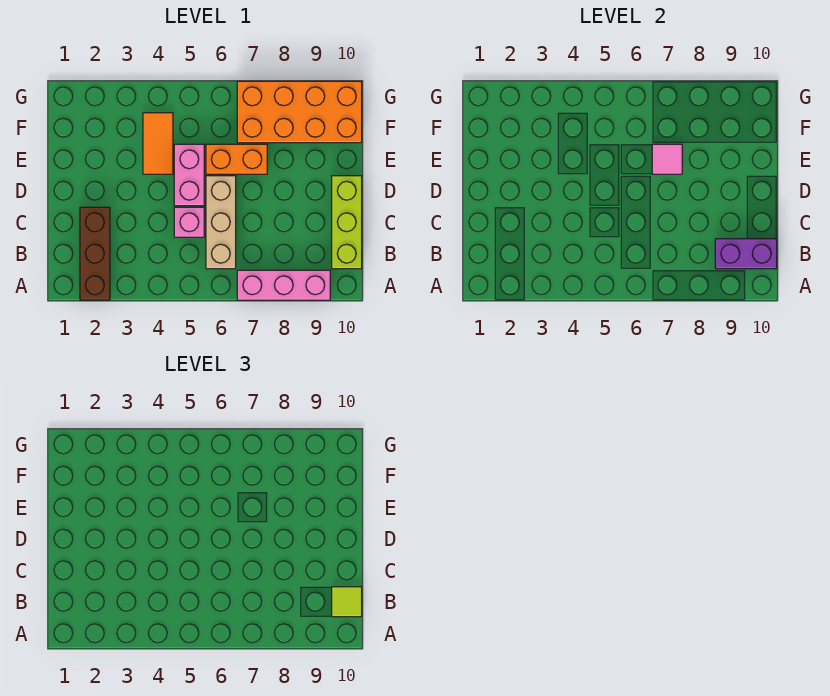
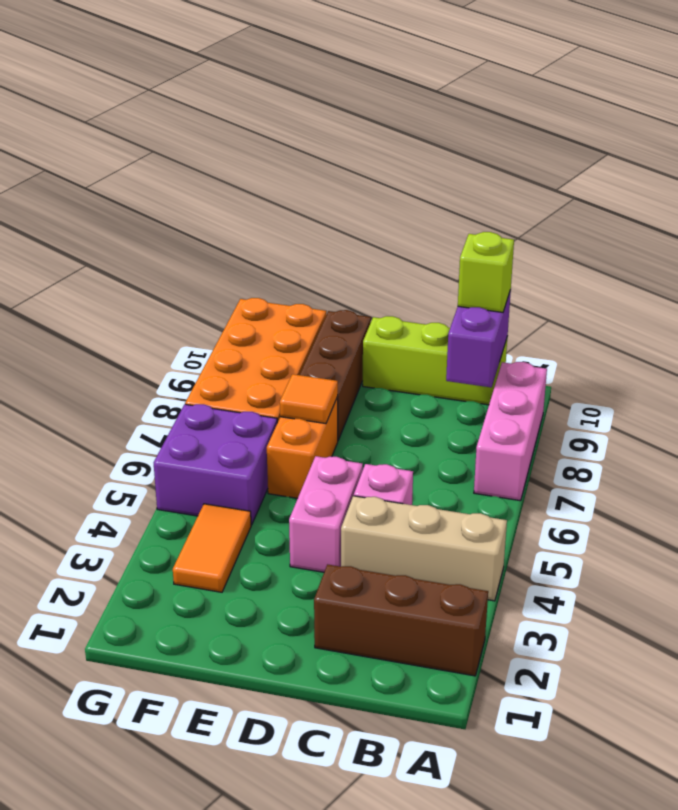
tan 1x3 brick [206,176,236,269] -> tan 1x3 brick moved to [341,496,507,601]
lime 1x1 tile [332,587,362,617] -> lime 1x1 brick [458,232,514,312]
pink 1x2 brick [174,144,204,206] -> pink 1x2 brick turned to [289,456,363,572]
orange 1x2 tile [143,113,173,174] -> orange 1x2 tile turned to [173,504,251,592]
pink 1x1 tile [652,144,682,174] -> orange 1x1 tile [280,374,338,424]
none -> brown 1x3 brick [300,310,371,440]
none -> purple 2x2 brick [154,404,277,525]

